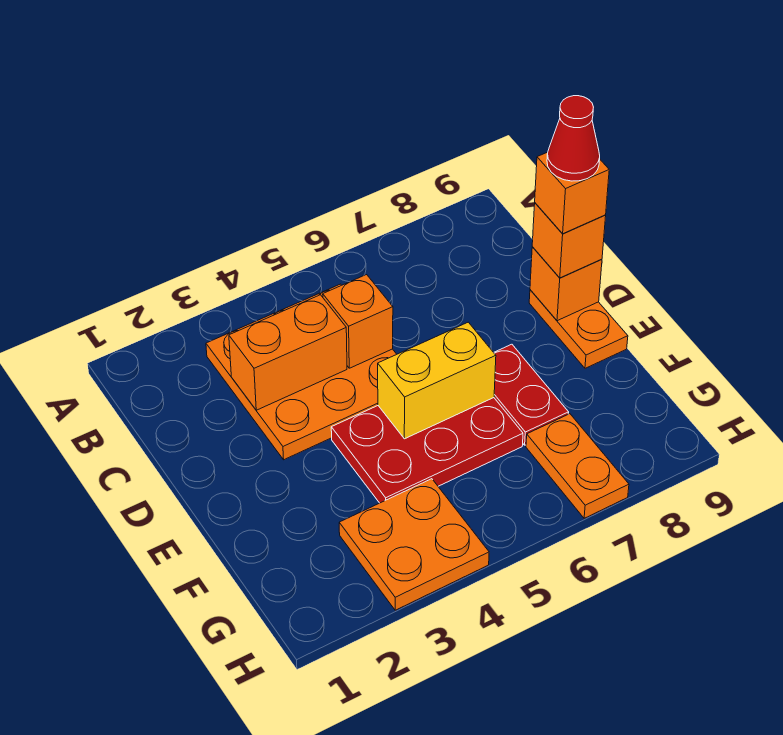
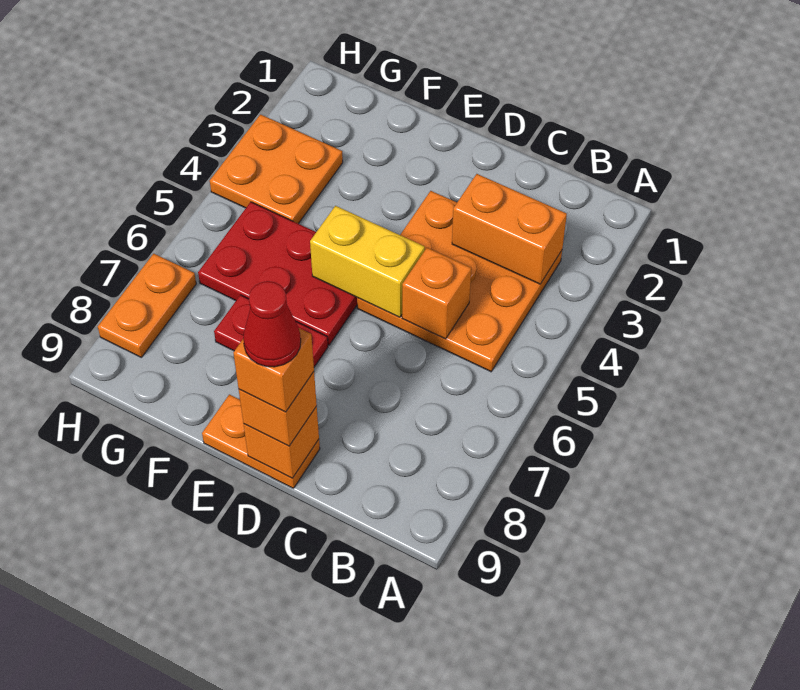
orange 1x2 brick [229,295,347,410] -> orange 1x2 brick turned to [452,174,567,284]
red 2x3 plate [331,398,523,503] -> red 2x3 plate turned to [198,202,357,345]
yellow 1x2 brick [378,322,496,439] -> yellow 1x2 brick turned to [310,206,425,317]
orange 1x2 plate [526,414,629,518] -> orange 1x2 plate turned to [98,254,196,357]

